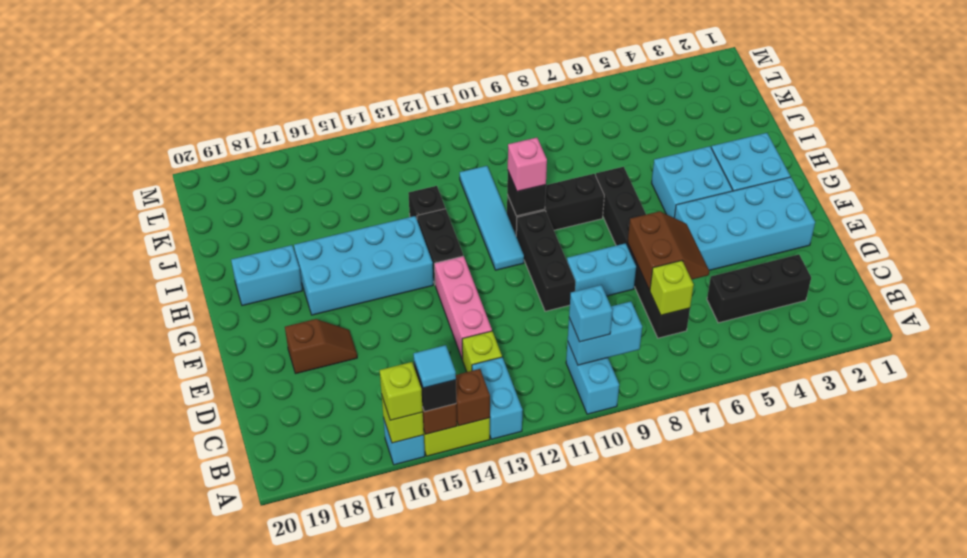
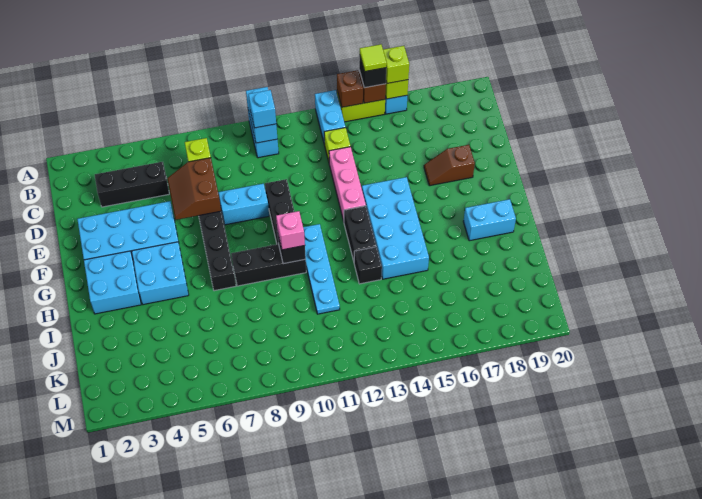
cyan 1x1 tile [413,345,456,388] -> lime 1x1 tile [360,44,387,72]
cyan 1x2 brick [568,302,642,365] -> cyan 1x2 brick turned to [246,87,277,143]
cyan 1x4 tile [460,166,524,270] -> cyan 1x4 plate [303,224,340,314]
cyan 2x4 brick [294,216,433,315] -> cyan 2x4 brick turned to [362,177,429,279]

